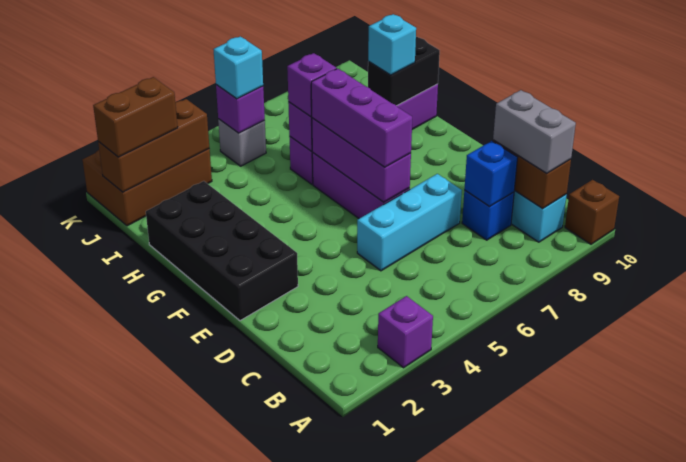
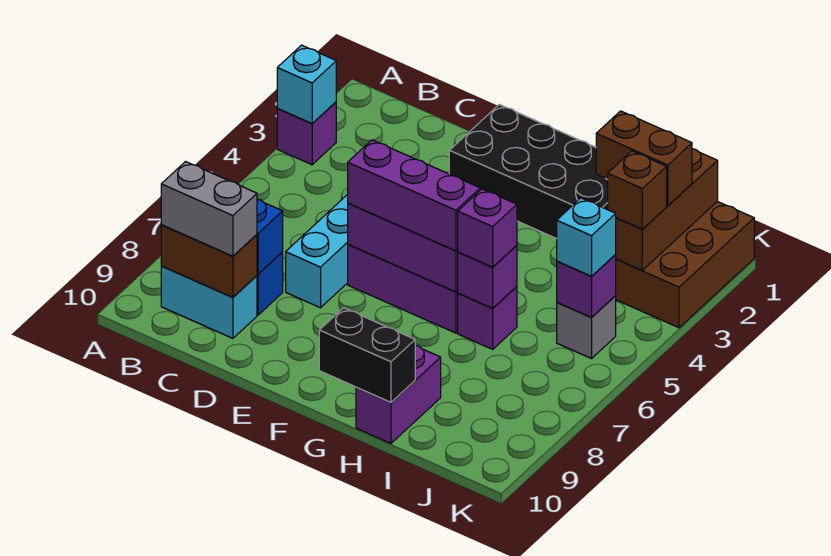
brown 1x1 brick [565,180,619,244] -> brown 1x1 brick moved to [608,151,667,229]
black 1x2 brick [368,37,440,106] -> black 1x2 brick turned to [319,308,415,403]
cyan 1x1 brick [368,14,416,75] -> cyan 1x1 brick moved to [277,45,336,123]
brown 1x2 brick [93,77,178,157] -> brown 1x2 brick turned to [596,111,692,206]

